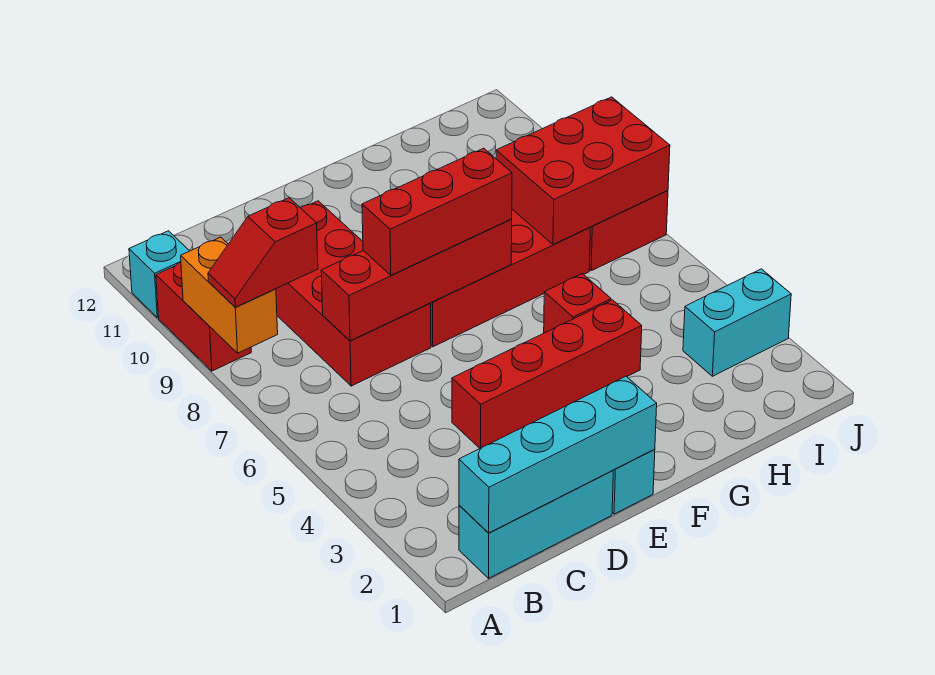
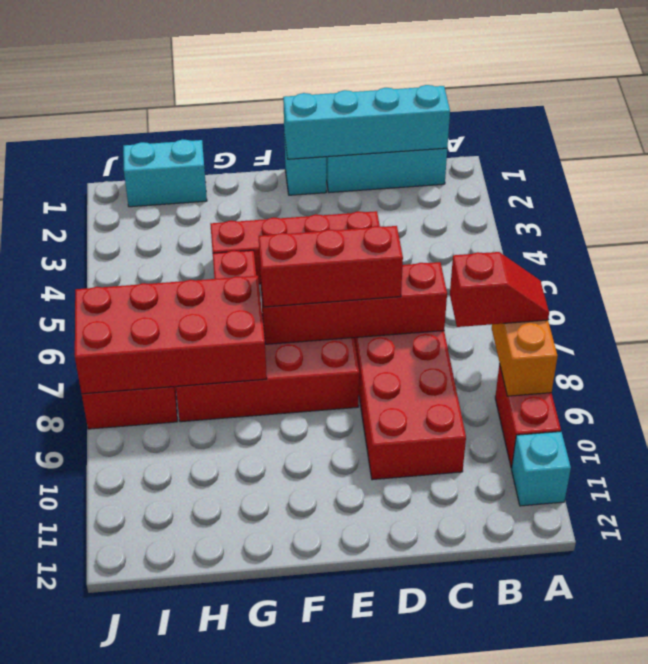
red 2x3 brick [496,97,670,245] -> red 2x4 brick [75,276,267,394]
cyan 1x2 brick [683,269,791,376] -> cyan 1x2 brick moved to [123,139,207,207]

